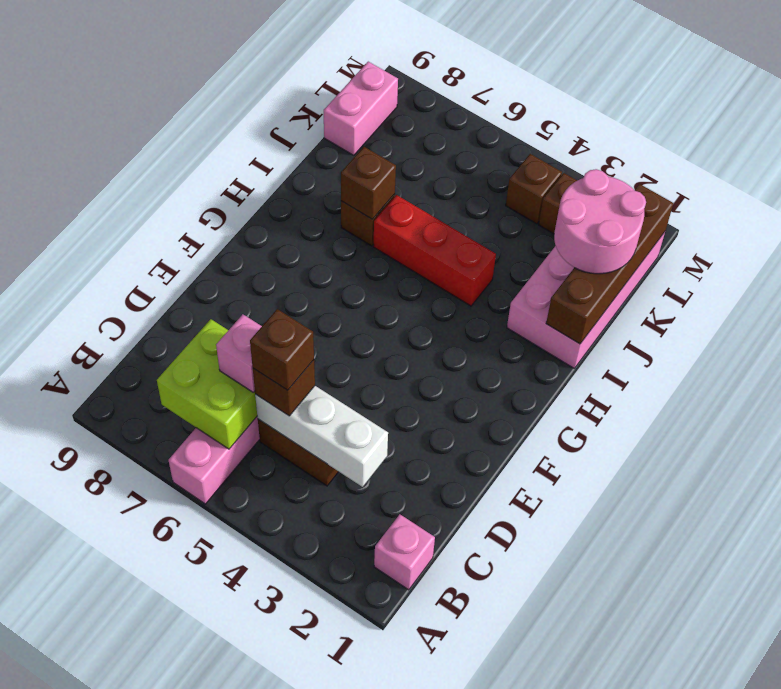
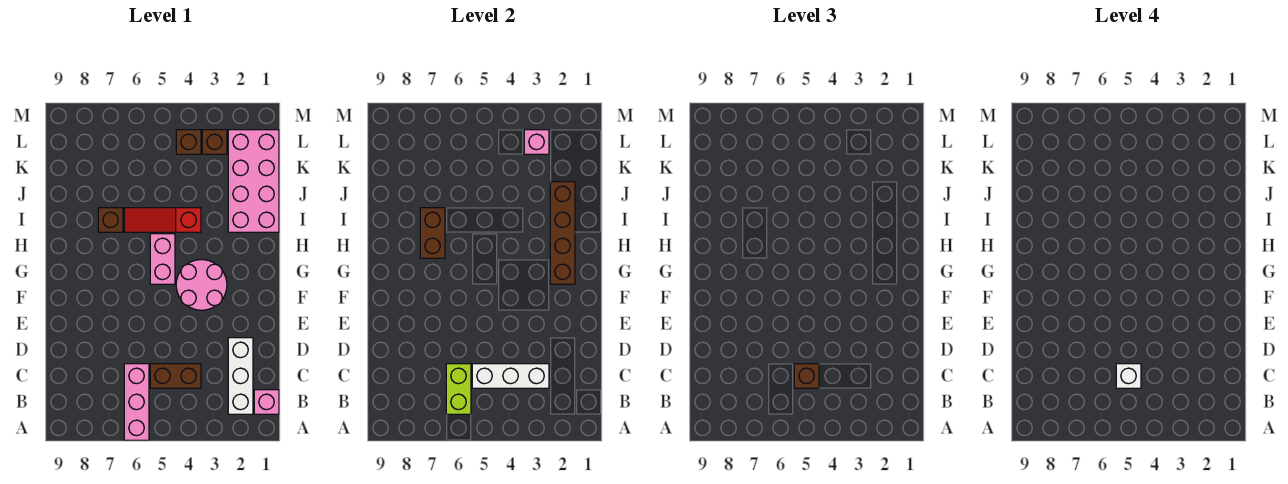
none -> white 1x3 brick [228,338,253,414]
lime 2x2 brick [157,319,257,449] -> lime 1x2 brick [446,364,471,414]
brown 1x1 brick [250,309,314,390] -> white 1x1 brick [1116,364,1141,388]
pink 1x1 brick [216,314,262,393] -> pink 1x1 brick moved to [524,130,549,154]
brown 1x4 brick [546,184,673,344] -> brown 1x4 brick moved to [550,182,575,284]
red 1x3 brick [373,195,496,306] -> red 1x3 slope [124,208,201,232]
brown 1x1 brick [341,147,396,219] -> brown 1x2 brick [420,208,445,258]
pink 2x2 round brick [554,169,646,274] -> pink 2x2 round brick moved to [176,260,227,310]
pink 1x2 brick [324,62,398,155] -> pink 1x2 brick moved to [150,234,175,284]

